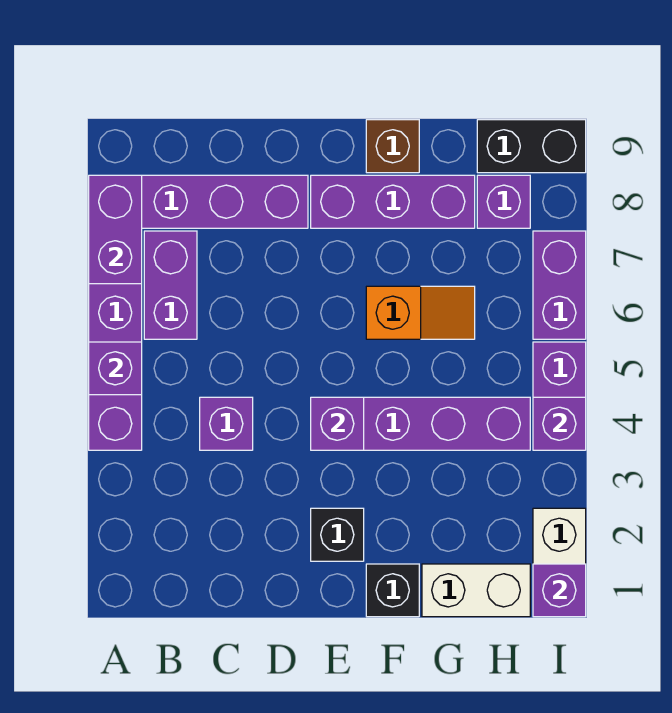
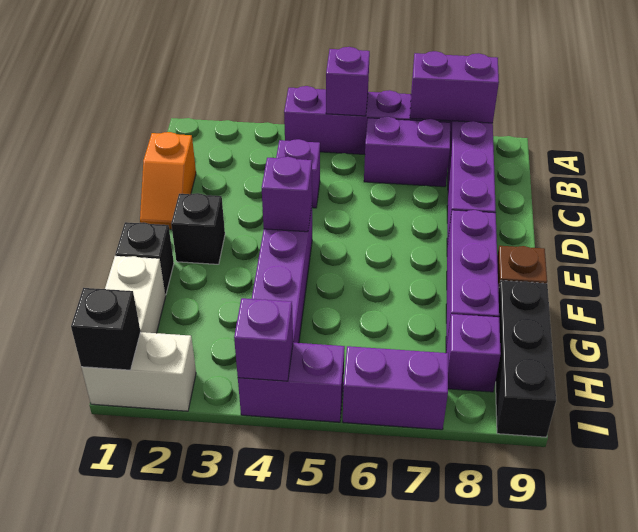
orange 1x2 slope [366,286,475,339] -> orange 1x2 slope moved to [140,132,196,229]
black 1x2 brick [477,120,586,173] -> black 1x3 brick [495,280,556,437]
purple 1x1 brick [533,564,586,617] -> black 1x1 brick [71,288,141,370]

